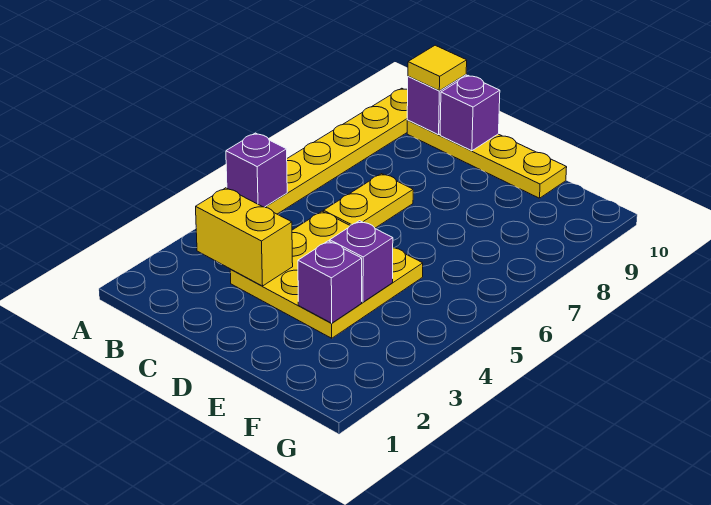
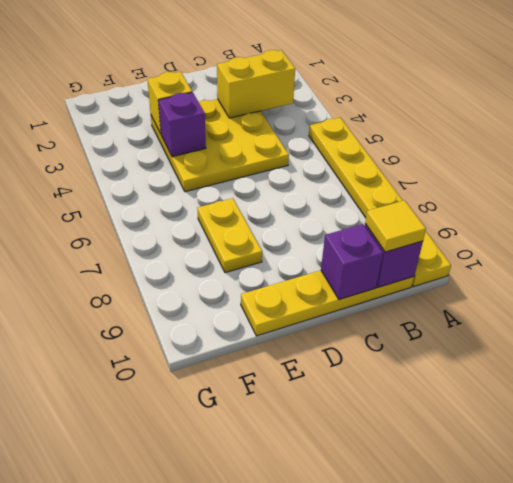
purple 1x1 brick [226,133,287,207] -> none
yellow 1x2 plate [323,174,413,228] -> yellow 1x2 plate moved to [197,198,262,273]
purple 1x1 brick [298,241,362,323] -> yellow 1x1 brick [147,72,192,134]

